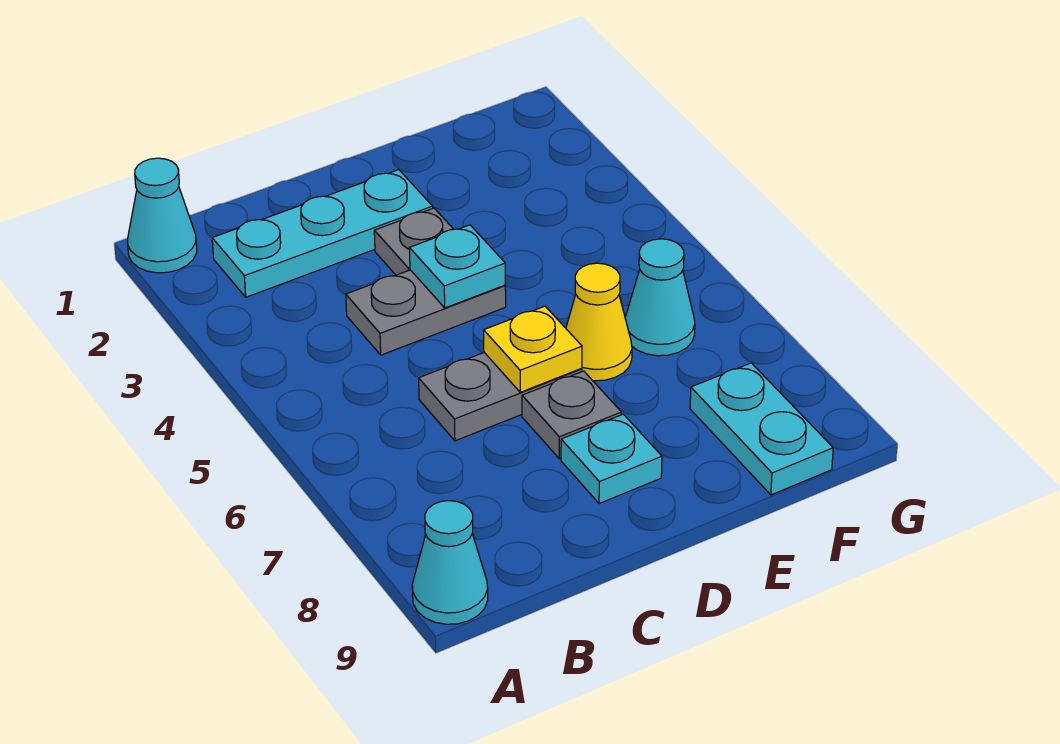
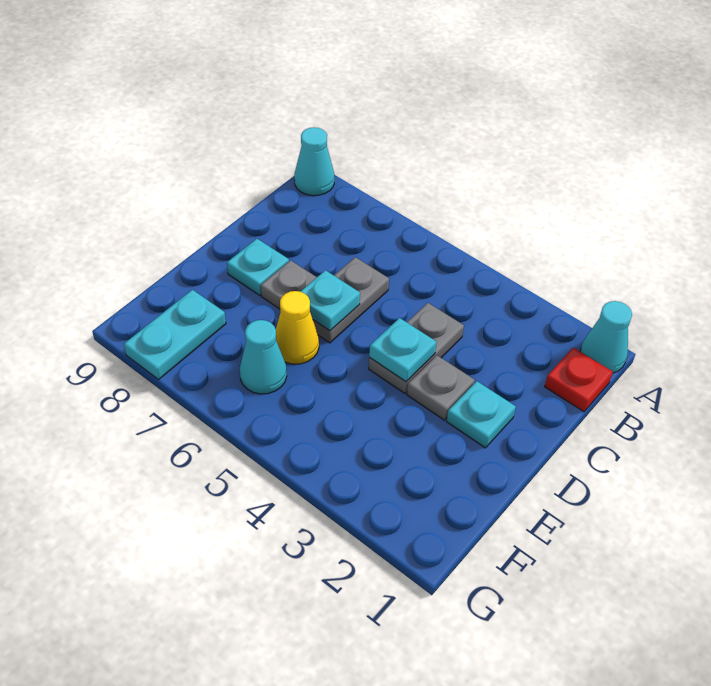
none -> red 1x1 plate [545,348,613,412]
cyan 1x3 plate [212,170,433,297] -> cyan 1x1 plate [447,381,516,448]
yellow 1x1 plate [484,306,582,392] -> cyan 1x1 plate [300,270,360,331]
cyan 1x2 plate [690,363,833,495] -> cyan 1x2 plate turned to [124,290,226,379]

